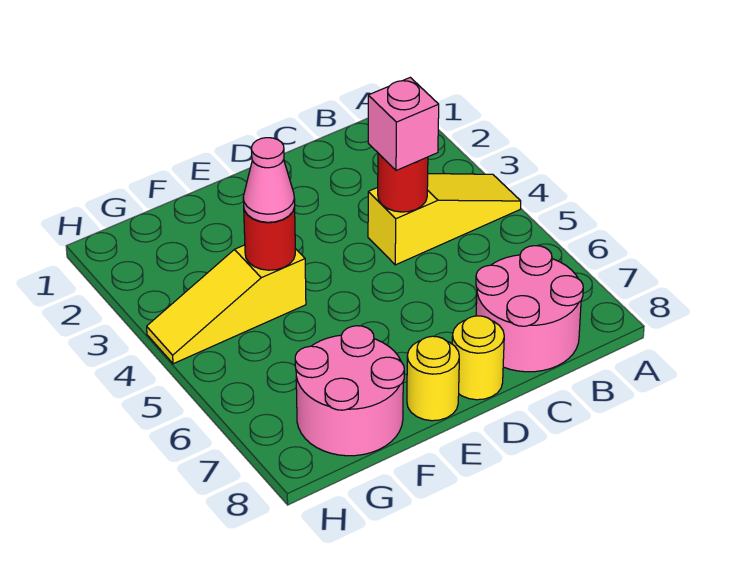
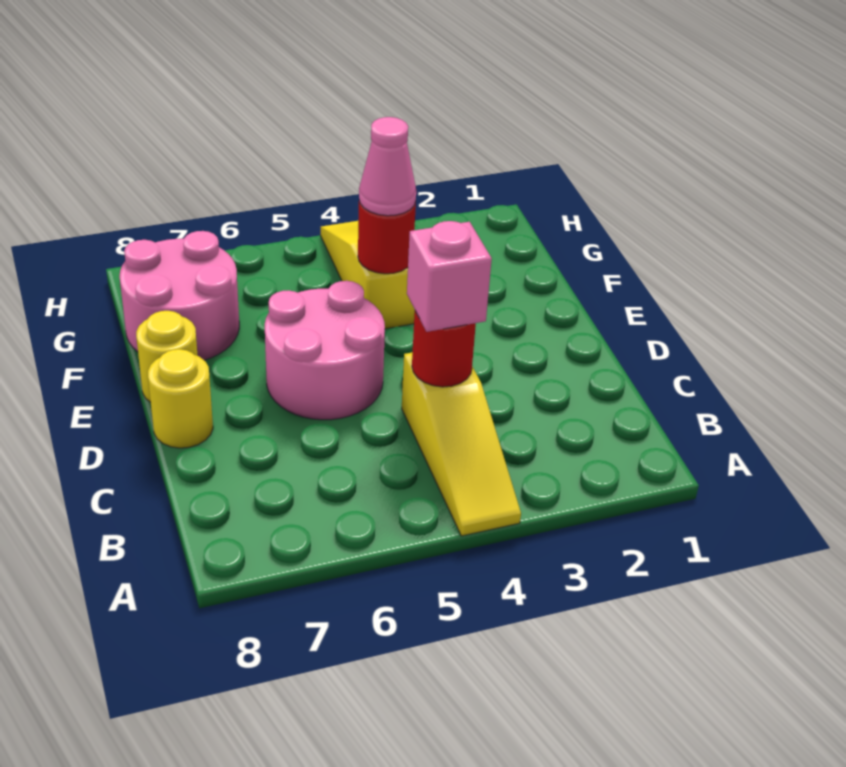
pink 2x2 round brick [476,246,583,372] -> pink 2x2 round brick moved to [265,281,385,420]

